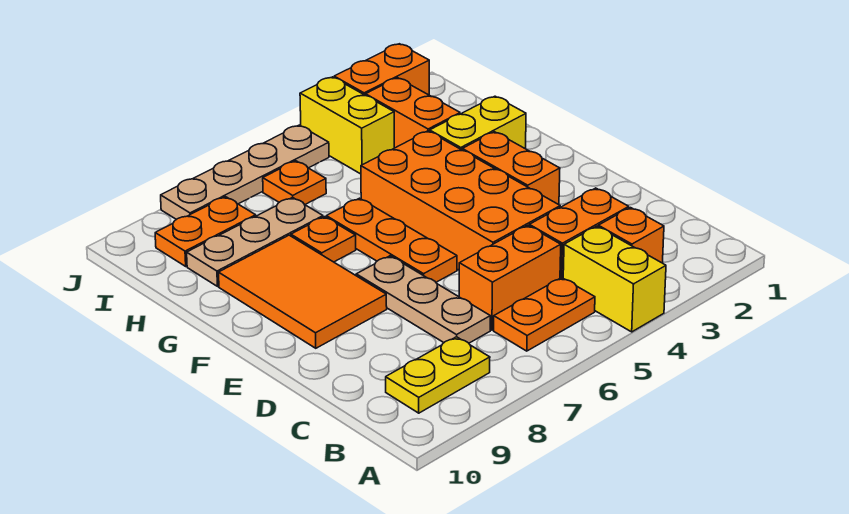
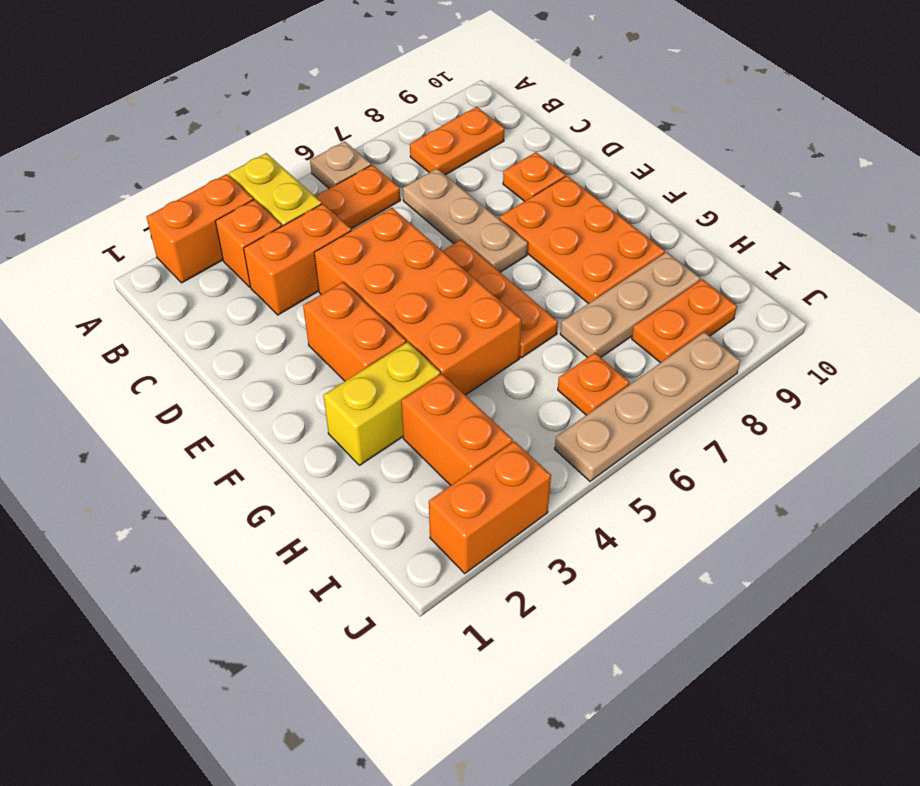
none -> tan 1x1 plate [310,141,371,188]
yellow 1x2 plate [386,337,490,413] -> orange 1x2 plate [410,107,504,175]
orange 1x2 brick [459,225,561,330] -> orange 1x2 brick moved to [146,174,253,283]
orange 2x3 tile [219,235,387,348] -> orange 2x3 plate [499,176,665,304]
orange 1x1 plate [291,217,356,262] -> orange 1x1 plate moved to [503,152,565,201]
yellow 1x2 brick [300,77,394,174] -> none

